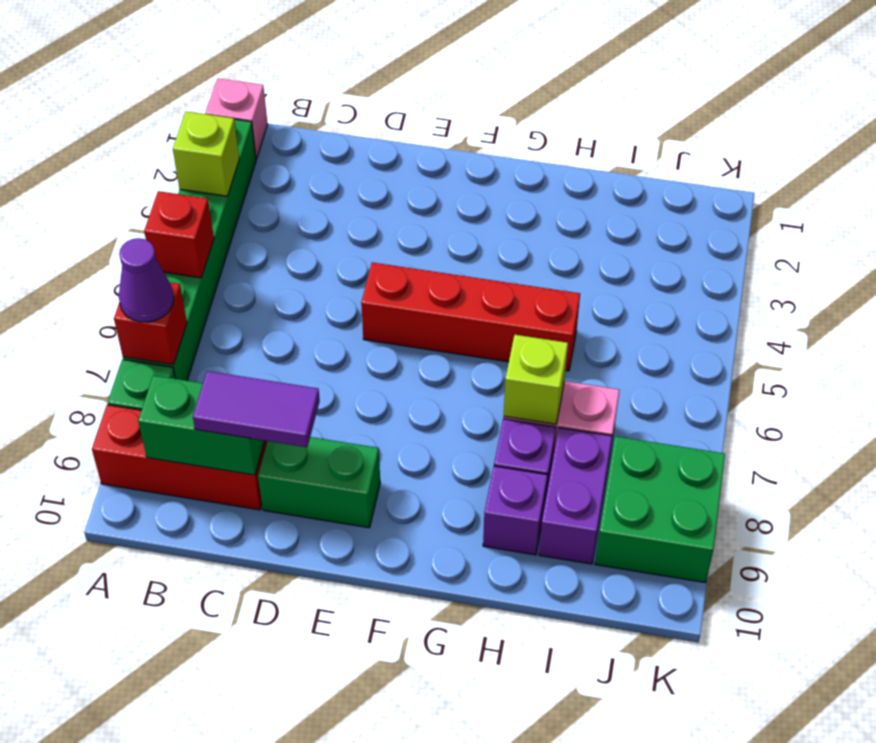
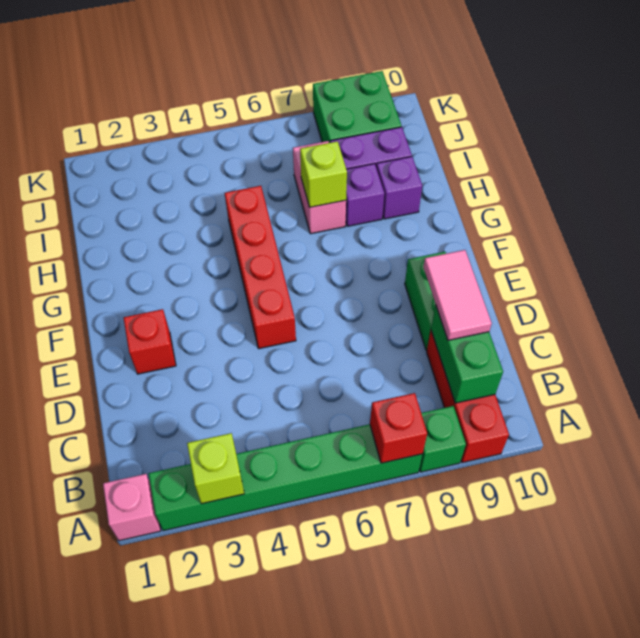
red 1x1 brick [144,191,214,278] -> red 1x1 brick moved to [124,309,176,374]
purple 1x1 cone [119,238,174,322] -> none
purple 1x2 tile [193,371,320,447] -> pink 1x2 tile [424,250,492,340]

